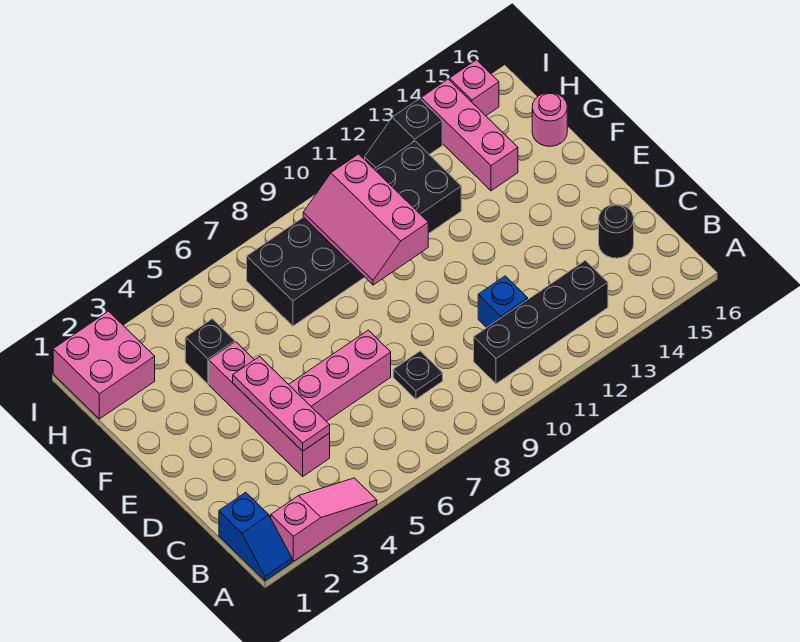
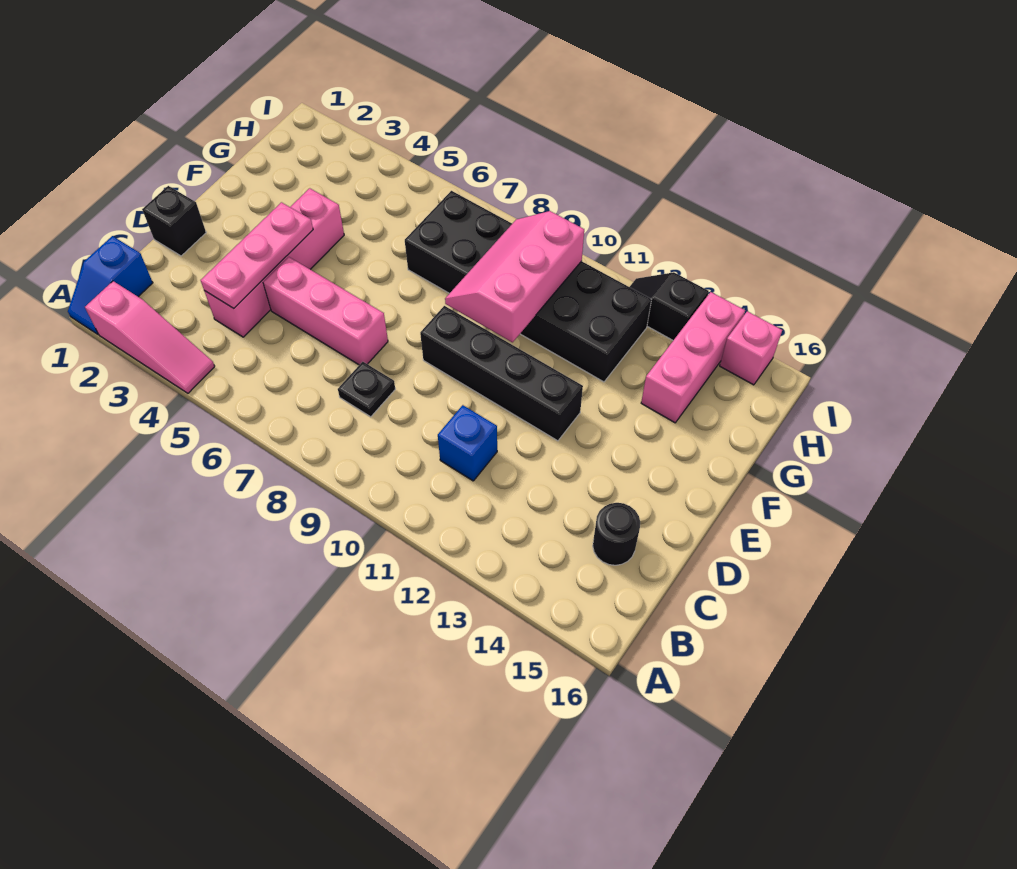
black 1x4 brick [474,260,608,384] -> black 1x4 brick moved to [420,306,583,441]
black 1x1 brick [185,319,235,384] -> black 1x1 brick moved to [142,186,206,256]
pink 1x1 round brick [532,93,567,146] -> none
pink 2x2 brick [53,311,155,419] -> none

